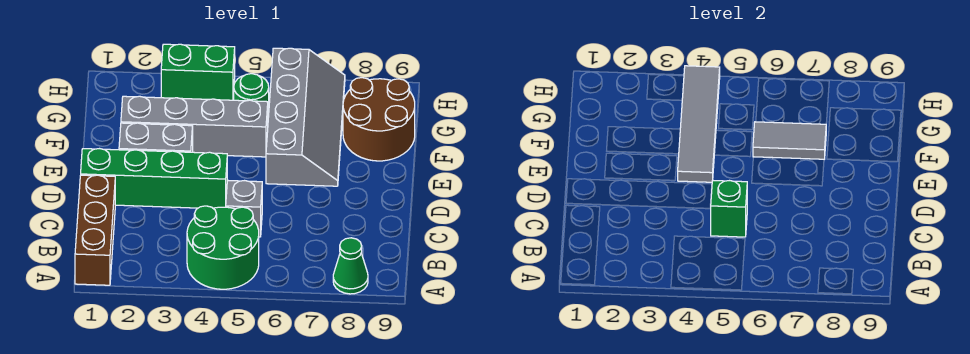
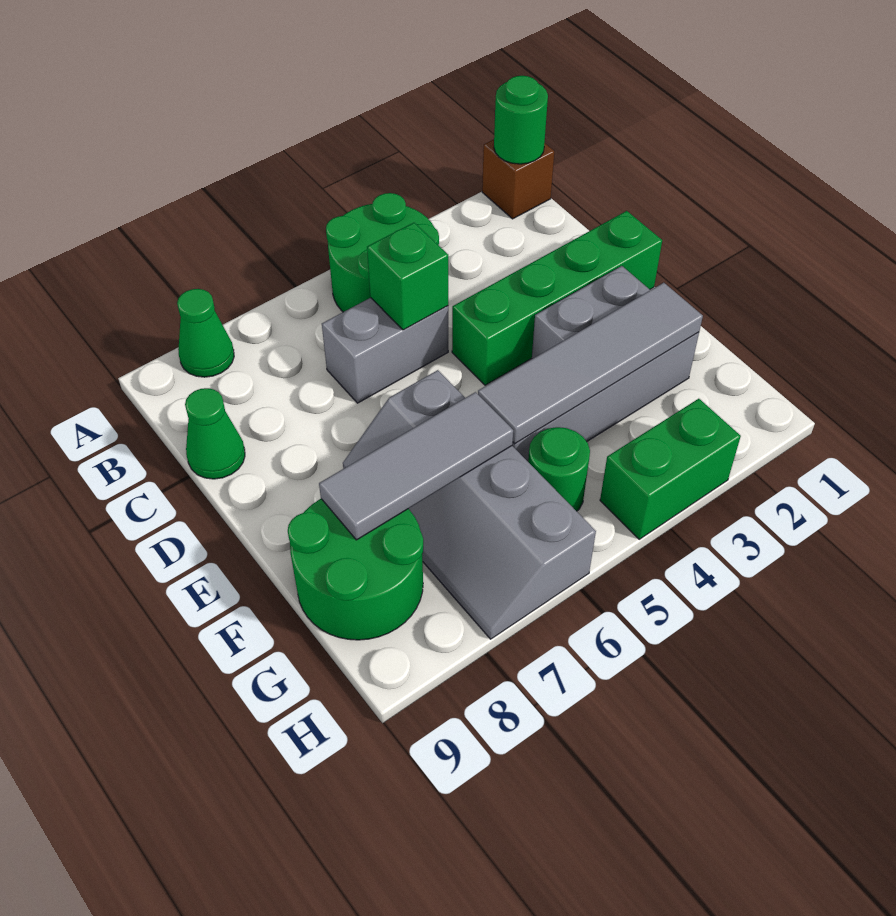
brown 1x3 brick [75,175,115,285] -> brown 1x1 brick [482,140,554,219]
none -> green 1x1 round brick [494,76,548,164]
grey 1x1 brick [226,180,262,237] -> grey 1x2 brick [322,298,448,403]
none -> green 1x1 cone [185,388,245,479]
grey 1x4 tile [678,66,720,182] -> grey 1x4 tile turned to [478,283,703,444]
grey 1x2 tile [753,122,826,159] -> grey 1x3 tile [319,392,513,540]
brown 2x2 round brick [343,78,415,161] -> green 2x2 round brick [288,499,423,640]

